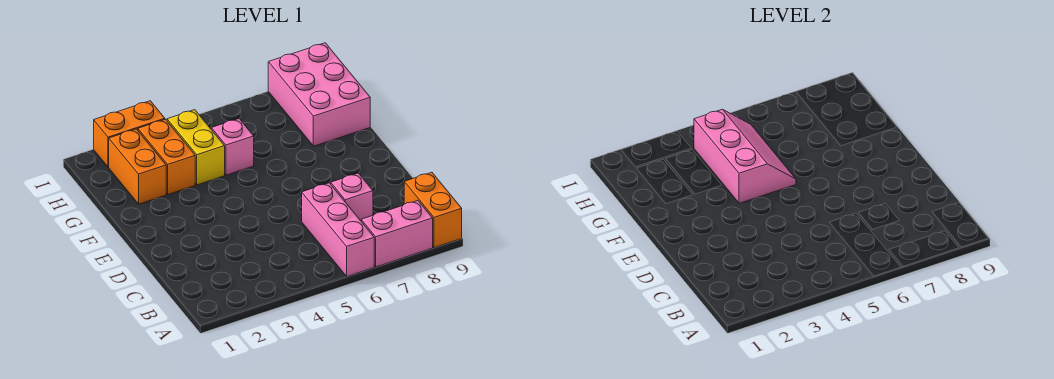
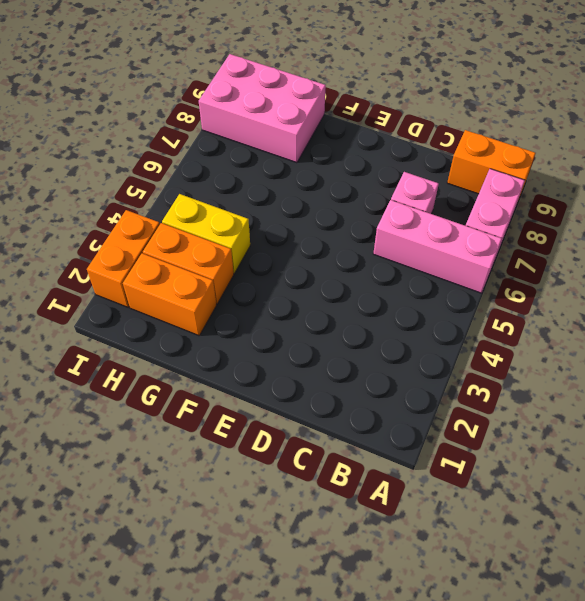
pink 2x3 slope [694,109,796,203] -> none
pink 1x1 brick [211,119,254,175] -> none

